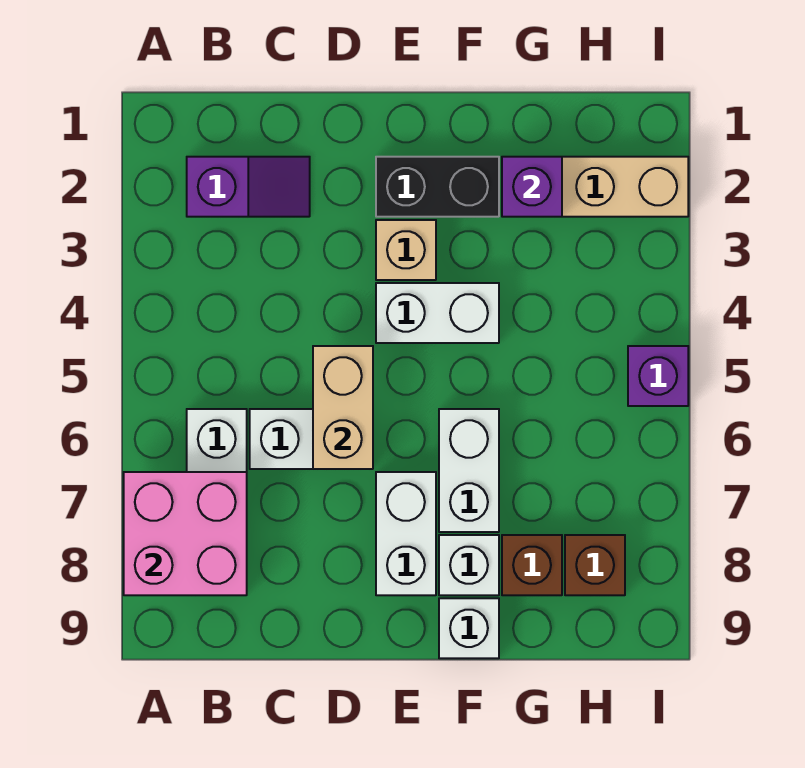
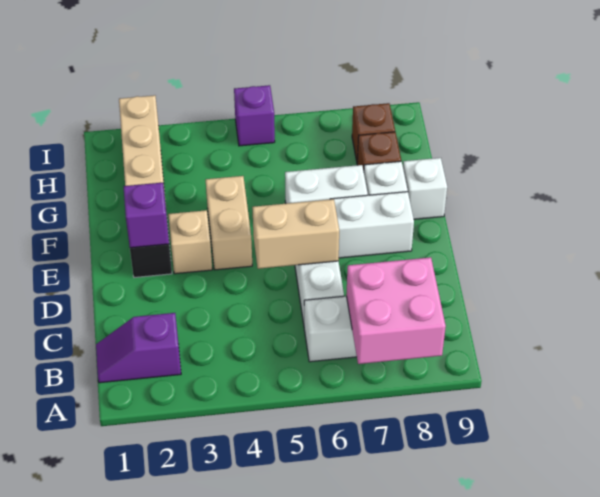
purple 1x2 slope [187,157,310,217] -> purple 1x2 slope turned to [96,313,181,383]
white 1x2 brick [376,283,499,343] -> tan 1x2 brick [206,176,252,270]
purple 1x1 brick [502,157,562,217] -> purple 1x1 brick moved to [123,183,169,248]

